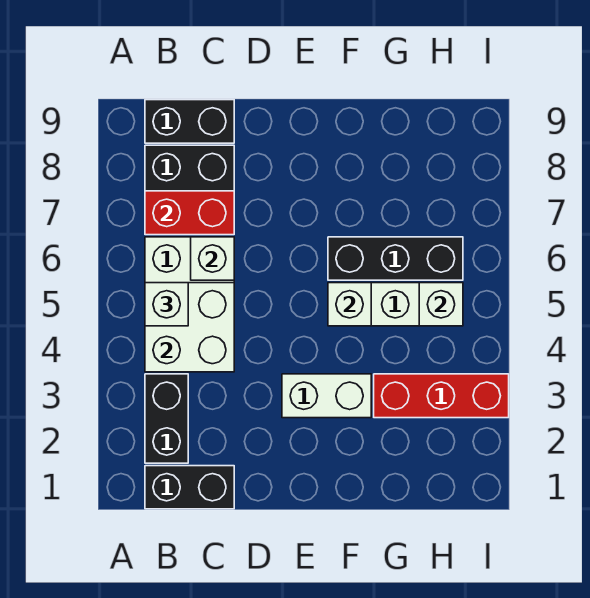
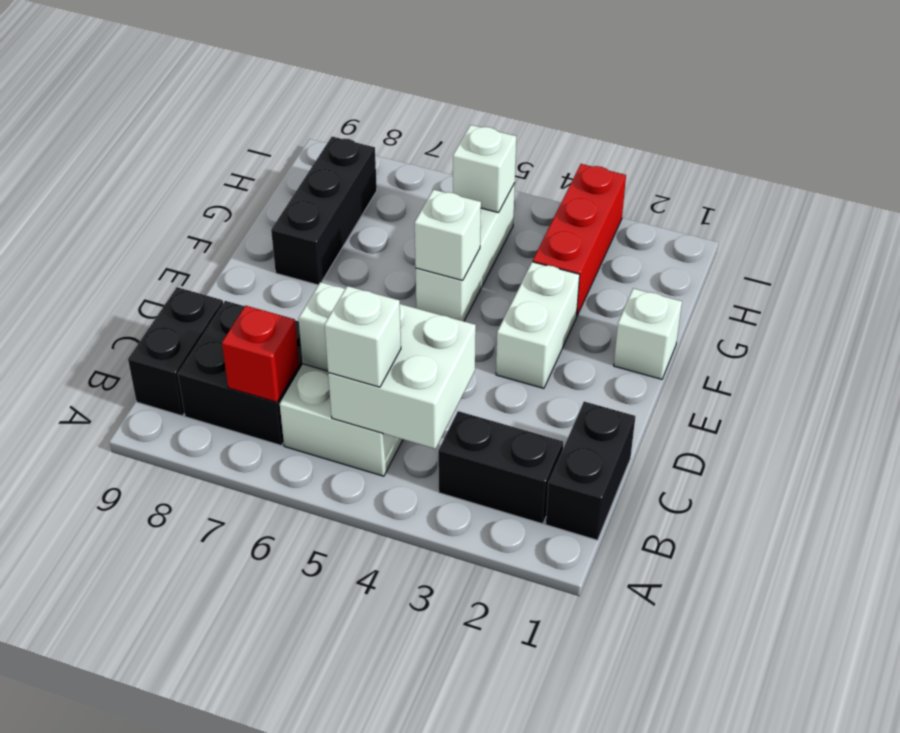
red 1x2 brick [145,191,234,235] -> red 1x1 brick [222,306,299,402]
none -> white 1x1 brick [614,288,682,379]
black 1x3 brick [328,237,463,280] -> black 1x3 brick moved to [271,137,377,285]

